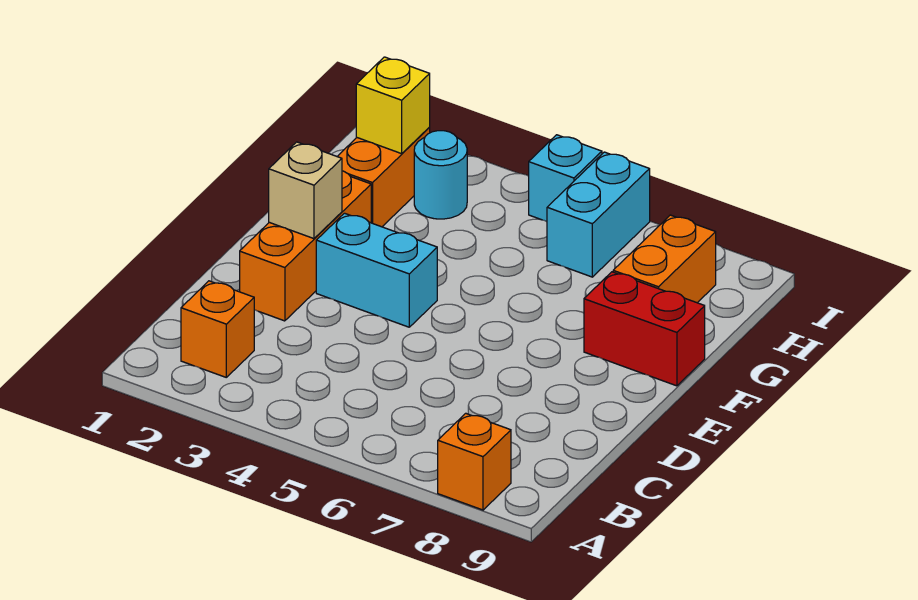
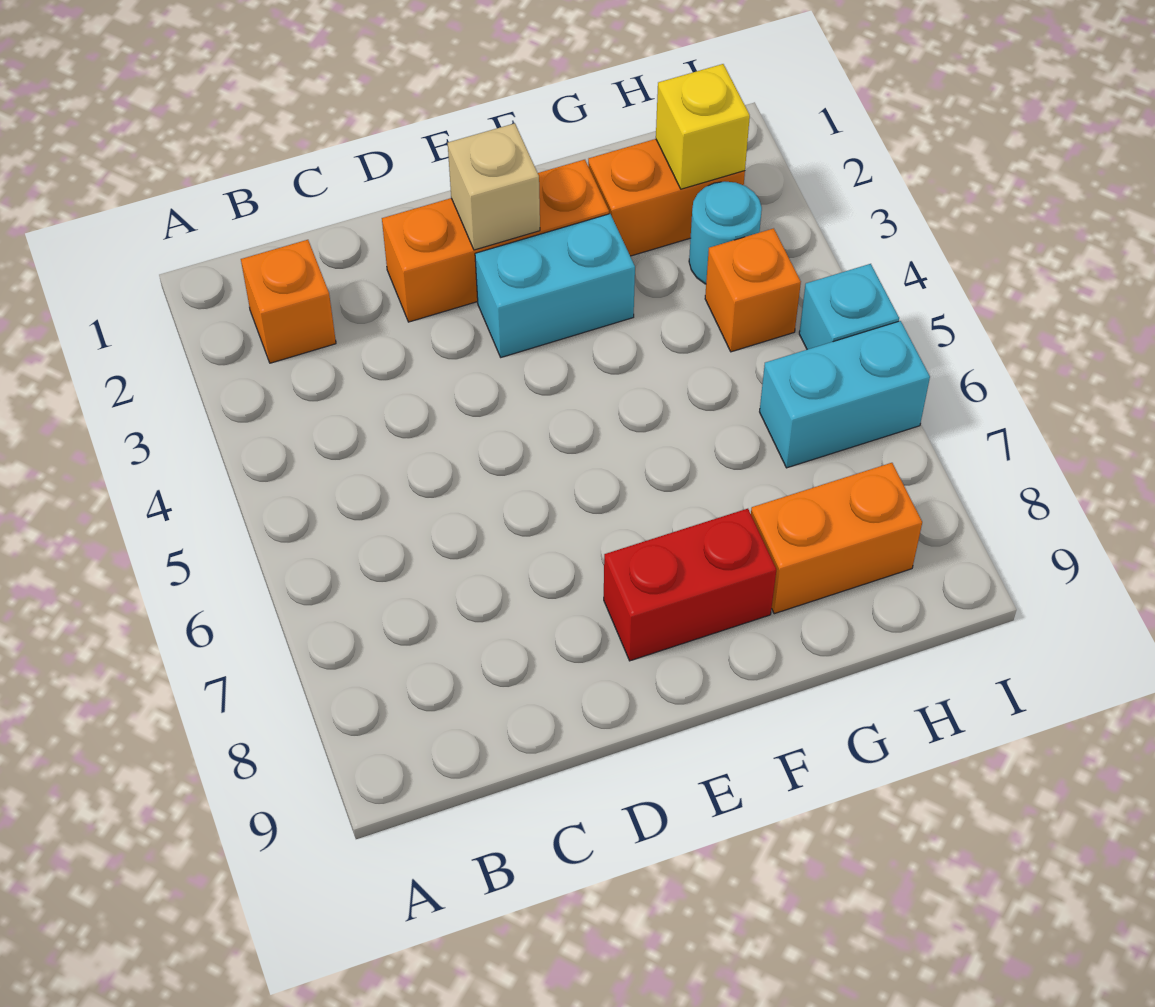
orange 1x1 brick [438,413,511,510] -> orange 1x1 brick moved to [705,228,801,352]
cyan 1x2 brick [316,213,437,327] -> cyan 1x2 brick turned to [475,214,635,357]
red 1x2 brick [584,272,705,386] -> red 1x2 brick turned to [604,509,776,661]

